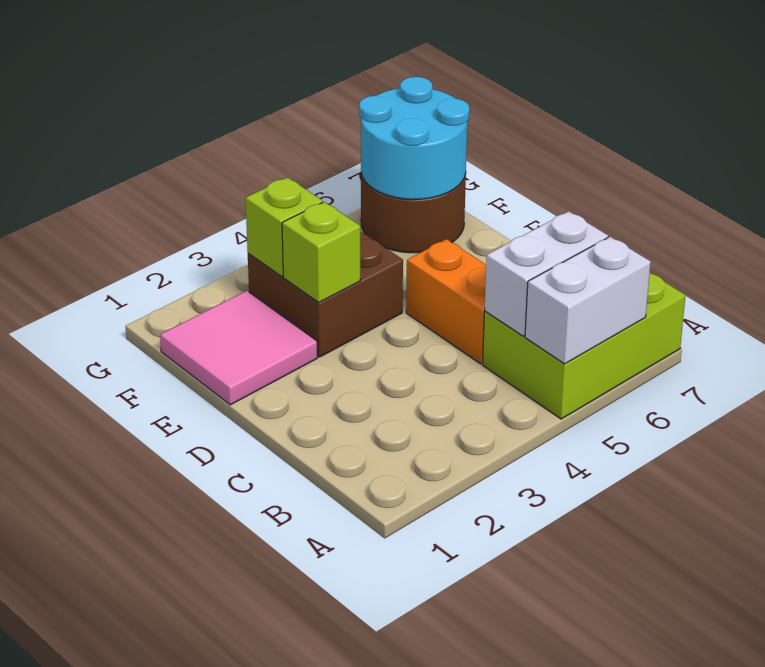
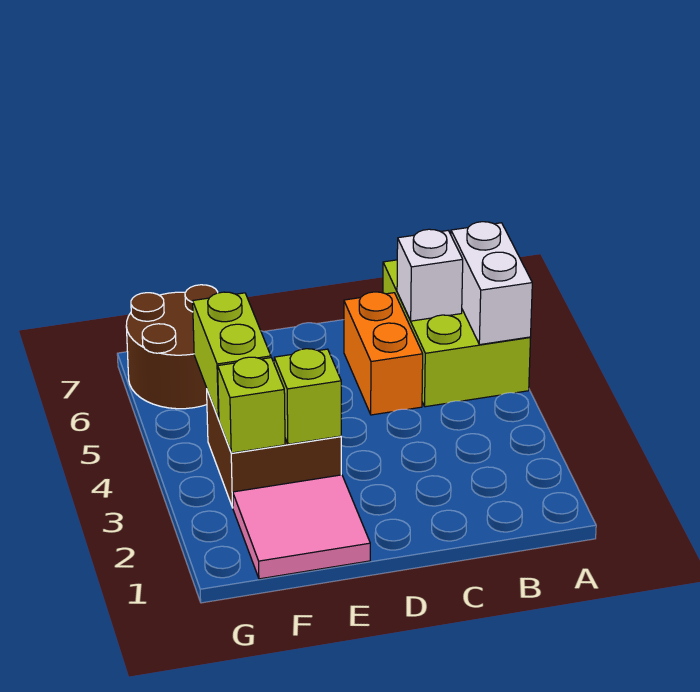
white 1x2 brick [485,211,608,336] -> white 1x1 brick [397,229,463,321]
orange 1x2 brick [406,239,486,364] -> orange 1x2 brick turned to [344,292,423,415]
none -> lime 1x2 brick [193,292,271,419]
cyan 2x2 round brick [359,77,469,200] -> none

